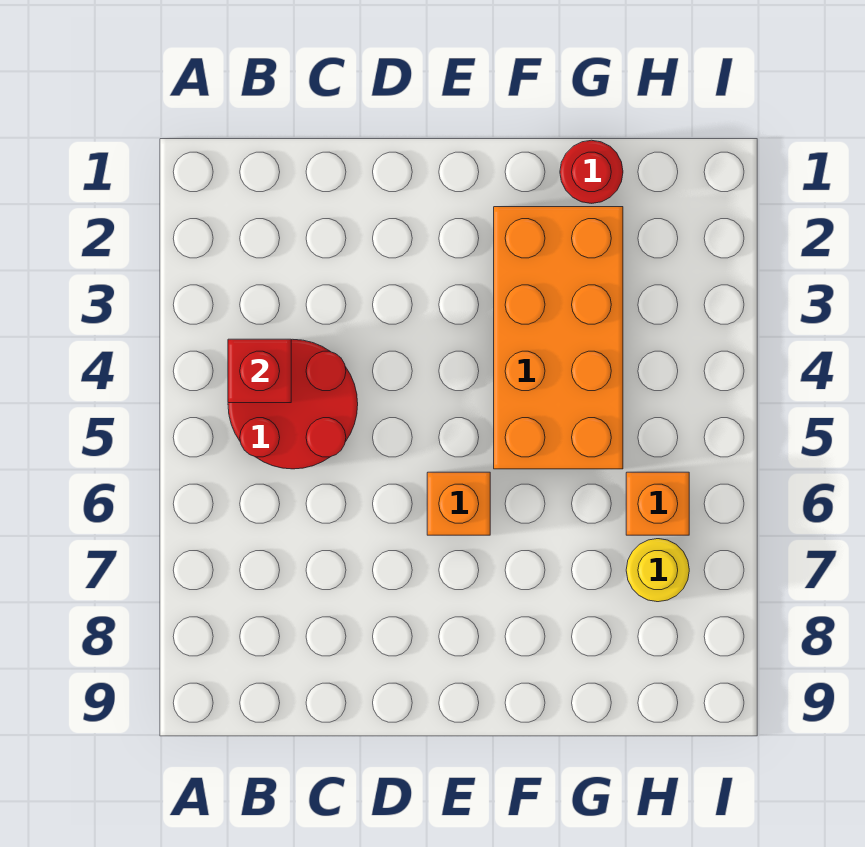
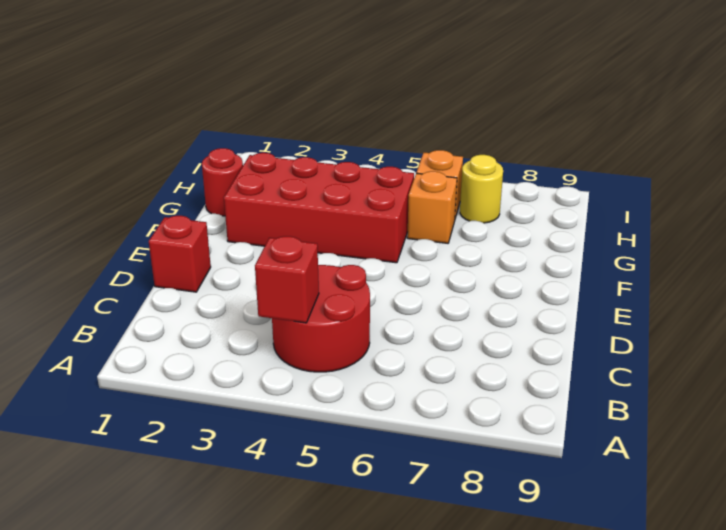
none -> red 1x1 brick [149,216,211,292]
orange 1x1 brick [427,472,490,535] -> orange 1x1 brick moved to [407,171,457,243]
orange 2x4 brick [494,207,623,469] -> red 2x4 brick [224,153,414,263]

